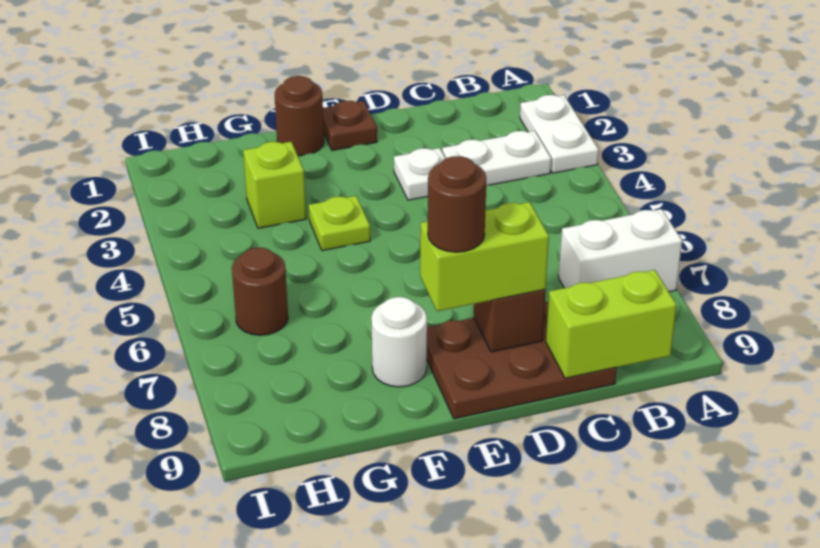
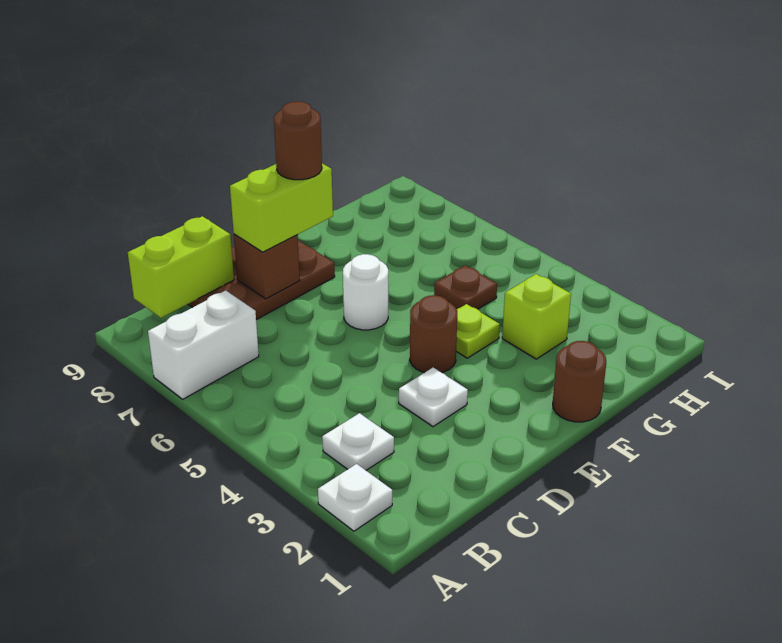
white 1x2 plate [520,95,599,173] -> white 1x1 plate [318,464,392,531]
white 1x2 plate [442,131,551,185] -> white 1x1 plate [322,413,394,470]
brown 1x1 plate [323,101,377,150] -> brown 1x1 plate moved to [434,265,497,309]
white 1x1 round brick [372,297,427,387] -> white 1x1 round brick moved to [343,254,388,330]
brown 1x1 round brick [232,248,288,335] -> brown 1x1 round brick moved to [410,295,457,373]

